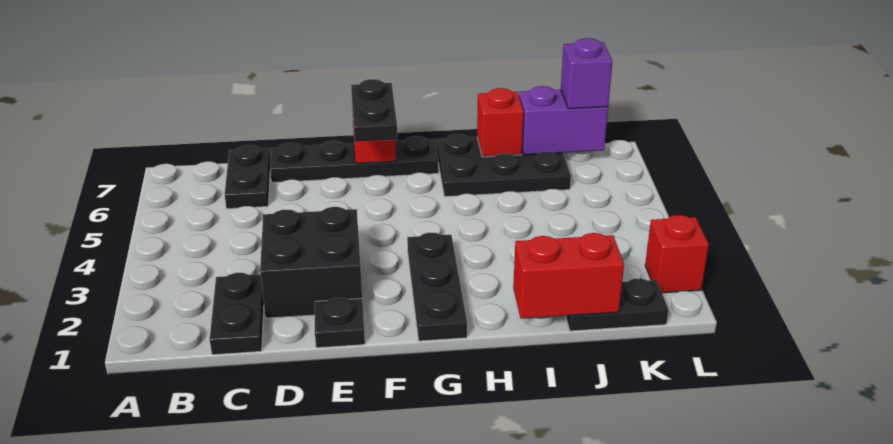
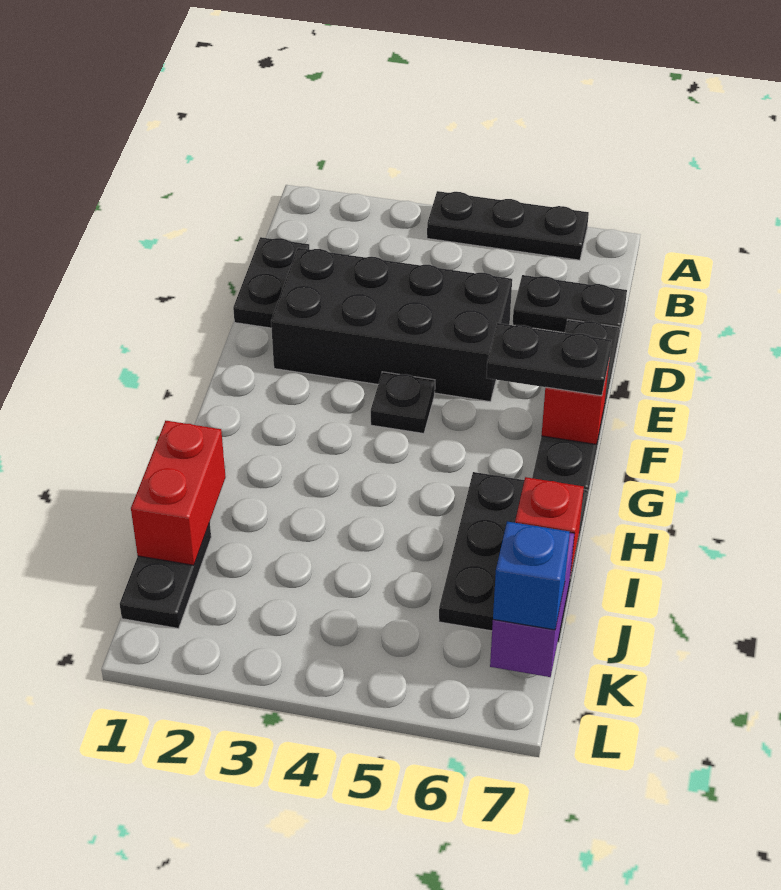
black 1x2 plate [210,273,264,355] -> black 1x2 plate turned to [233,237,309,328]
black 2x2 brick [260,207,362,318] -> black 2x4 brick [271,248,512,402]
black 1x1 plate [314,297,365,348] -> black 1x1 plate moved to [371,372,435,434]
black 1x3 plate [407,233,467,341] -> black 1x3 plate moved to [427,191,589,260]
purple 1x1 brick [561,38,612,109] -> blue 1x1 brick [493,521,570,630]
red 1x1 brick [645,215,709,293] -> none

